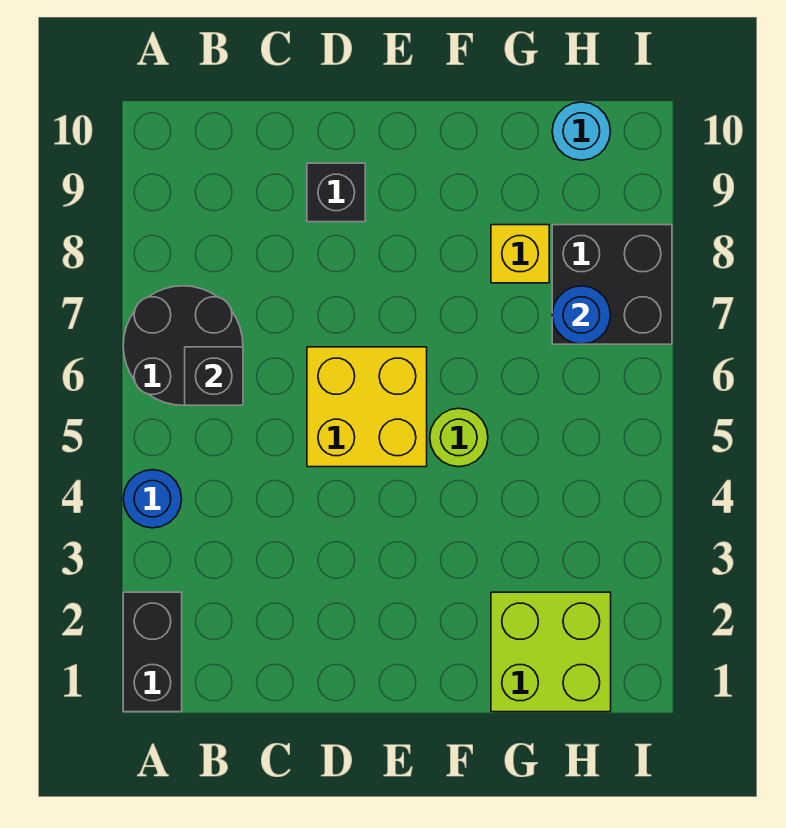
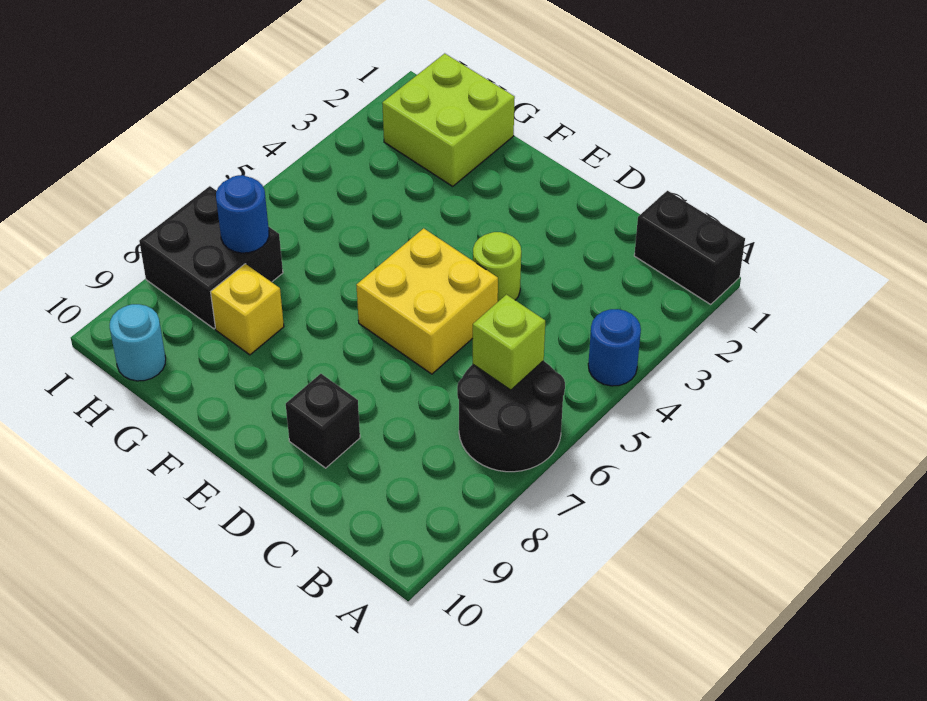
black 1x2 brick [123,592,182,712] -> black 1x2 brick turned to [634,191,745,305]
black 1x1 brick [185,347,243,405] -> lime 1x1 brick [473,295,545,390]
lime 1x1 round brick [430,408,488,467] -> lime 1x1 round brick moved to [473,232,521,301]

